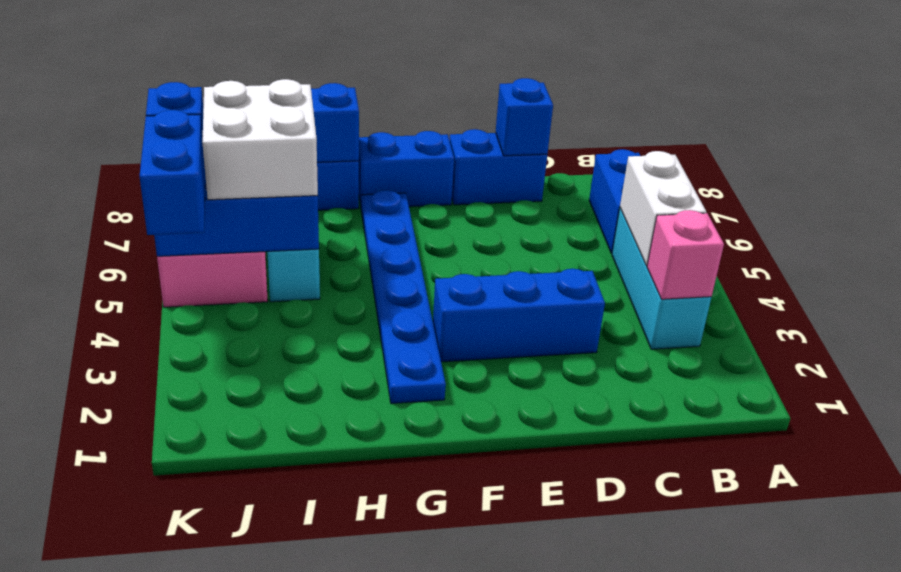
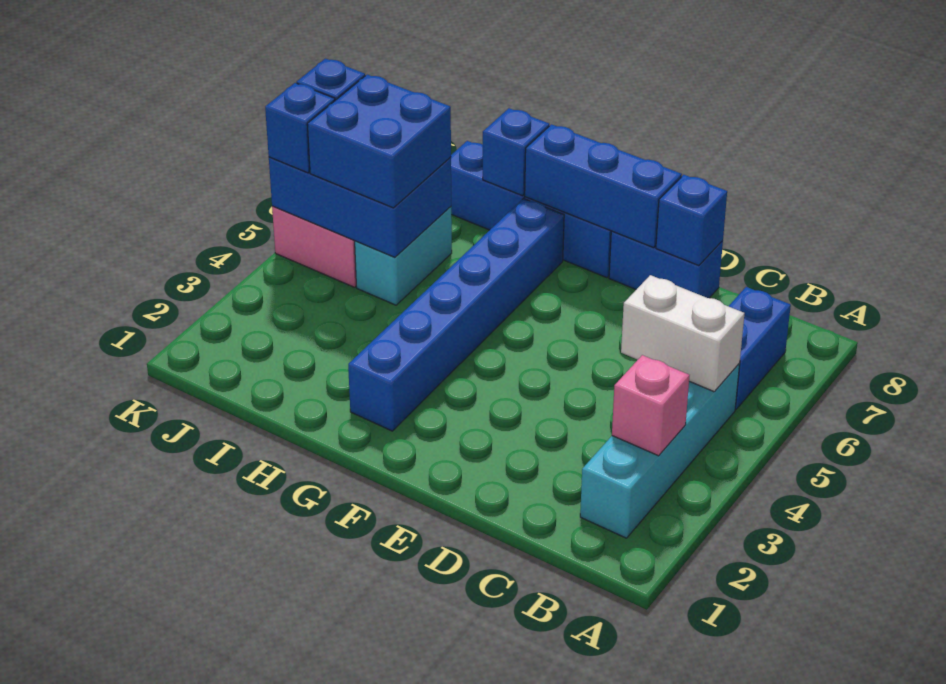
cyan 1x3 brick [612,209,711,349] -> cyan 1x4 brick [580,363,740,538]
white 1x2 brick [620,151,706,266] -> white 1x2 brick turned to [621,275,745,392]
blue 1x3 brick [433,269,605,362] -> blue 1x3 brick moved to [525,124,682,248]
blue 1x6 plate [361,190,446,404] -> blue 1x6 brick [348,198,564,431]
white 2x2 brick [202,79,318,200] -> blue 2x2 brick [307,75,451,208]
blue 1x2 brick [140,110,205,235] -> blue 1x1 brick [265,83,335,173]

